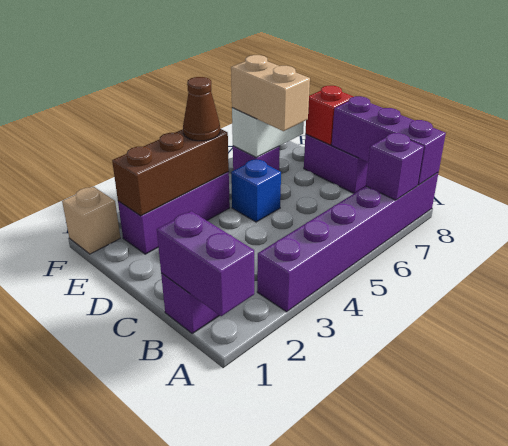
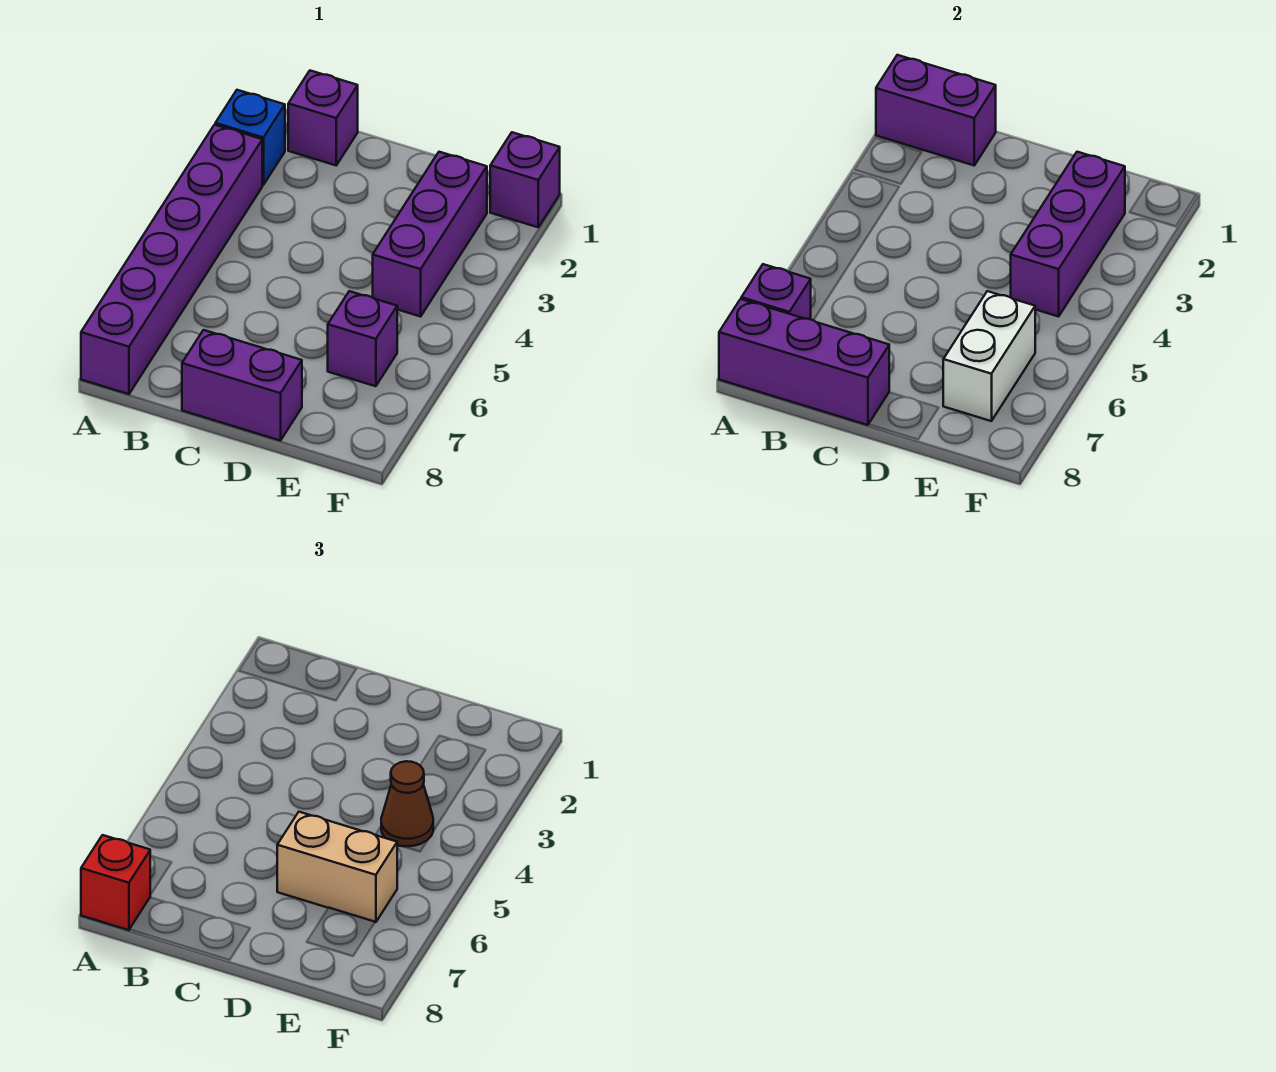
blue 1x1 brick [231,159,281,222] -> blue 1x1 brick moved to [215,90,285,185]
red 1x1 brick [305,86,354,145] -> red 1x1 brick moved to [81,835,150,930]
brown 1x3 brick [112,129,229,216] -> purple 1x3 brick [1011,152,1125,317]
tan 1x1 brick [62,187,120,254] -> purple 1x1 brick [490,132,560,227]

